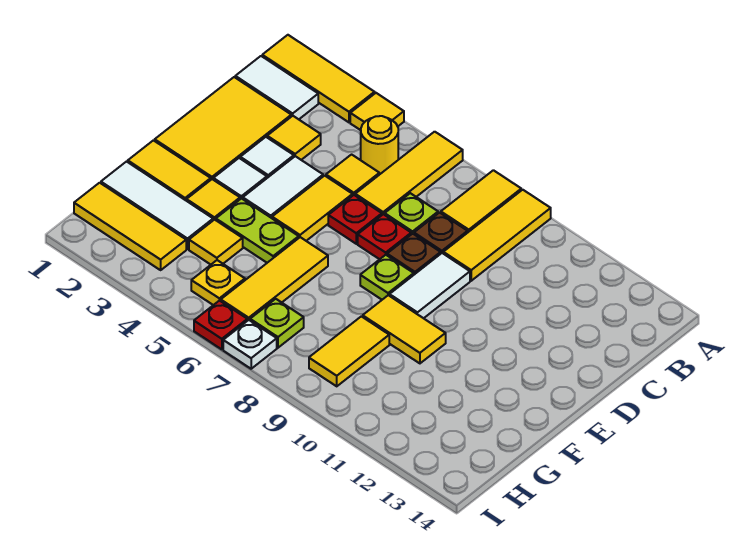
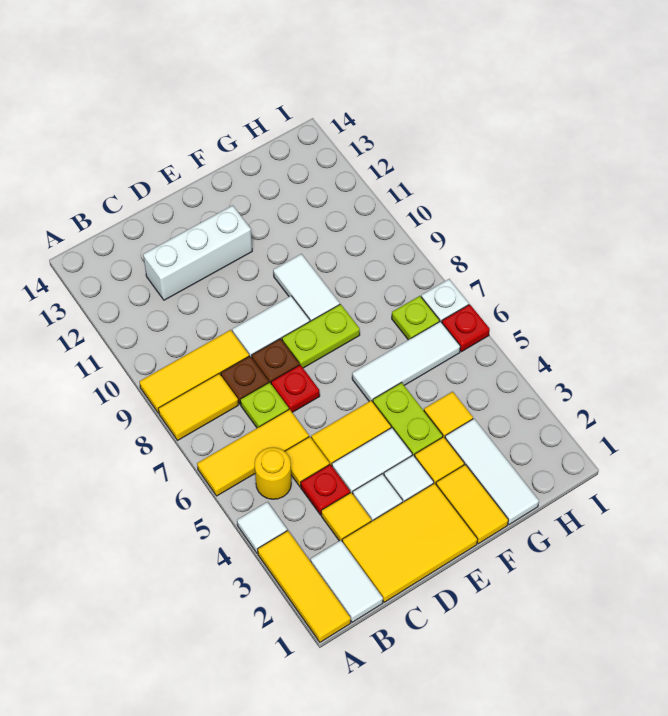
yellow 1x1 tile [350,93,404,130] -> white 1x1 tile [237,502,287,553]
none -> white 1x3 brick [143,205,252,300]
red 1x1 plate [328,195,382,244] -> red 1x1 plate moved to [301,464,350,515]
lime 1x1 plate [360,255,414,300] -> lime 1x2 plate [282,304,360,368]
yellow 1x3 tile [221,237,328,321] -> white 1x3 tile [352,321,460,402]
yellow 1x2 tile [363,295,446,363] -> white 1x2 tile [273,254,340,321]
yellow 1x2 tile [309,316,389,386] -> none
yellow 1x3 tile [74,183,186,270] -> none
yellow 1x1 plate [191,260,245,305] -> none

